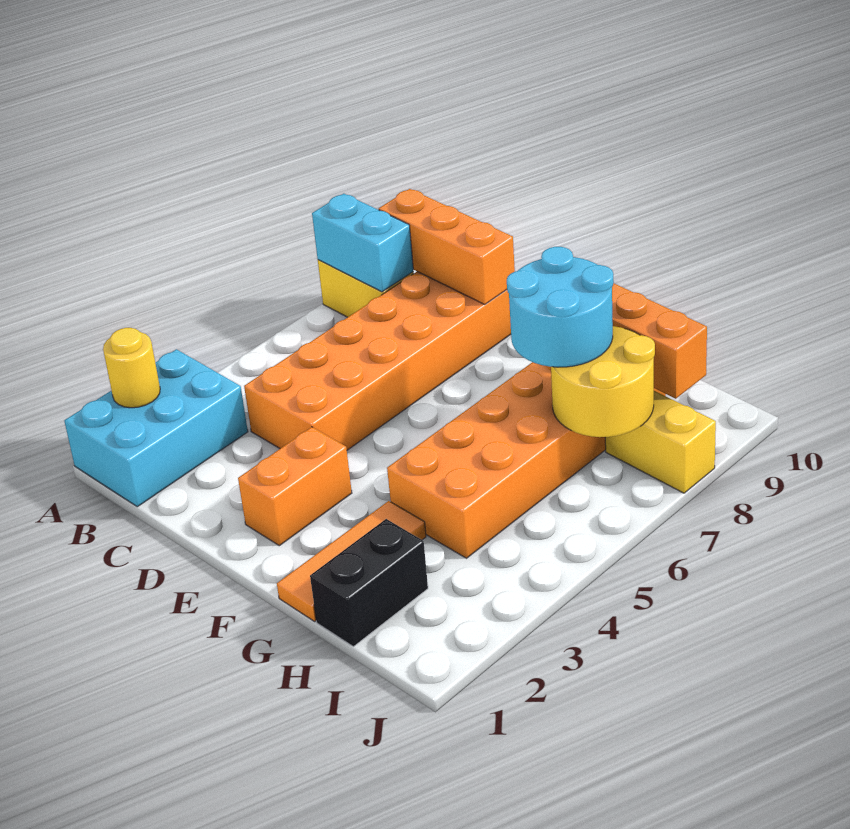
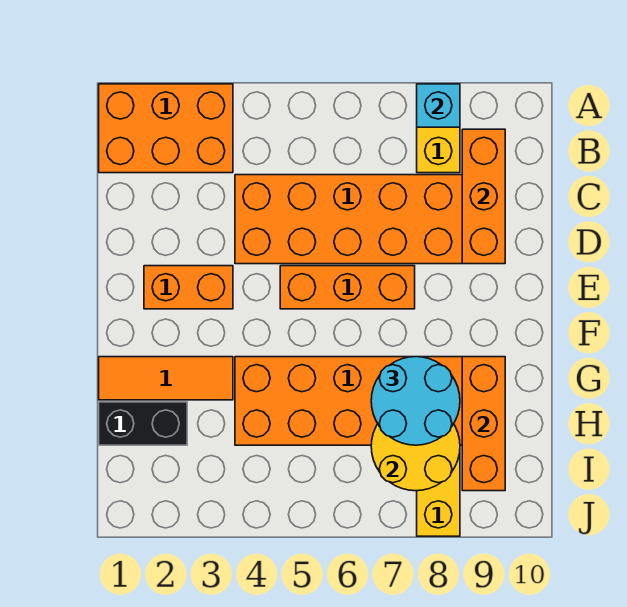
cyan 2x3 brick [64,349,248,507] -> orange 2x3 brick [99,84,233,173]
yellow 1x1 round brick [103,328,160,408] -> none
cyan 1x2 brick [312,194,413,292] -> cyan 1x1 brick [417,84,460,127]
none -> orange 1x3 brick [280,266,415,309]

